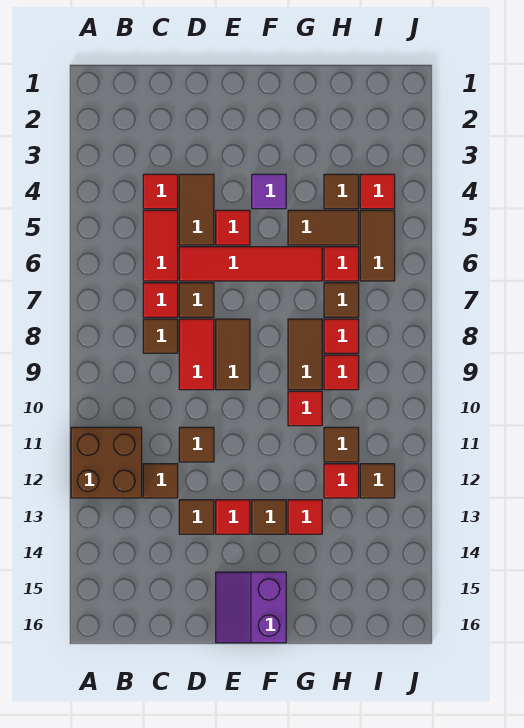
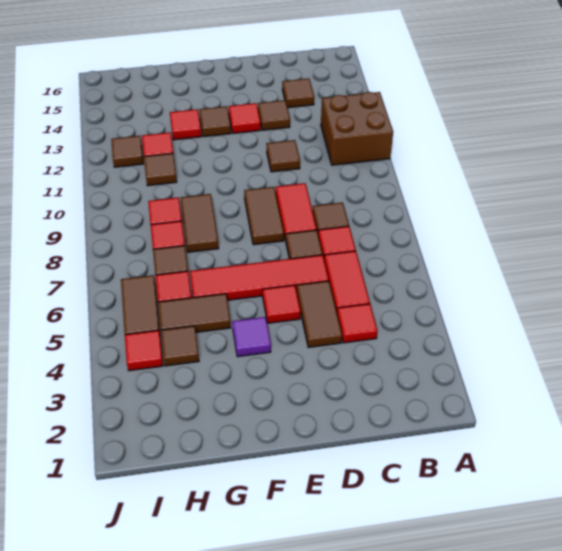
brown 1x1 tile [143,464,178,498] -> brown 1x1 tile moved to [282,79,314,108]
purple 2x2 slope [216,572,286,643] -> none
red 1x1 tile [288,391,322,426] -> none

